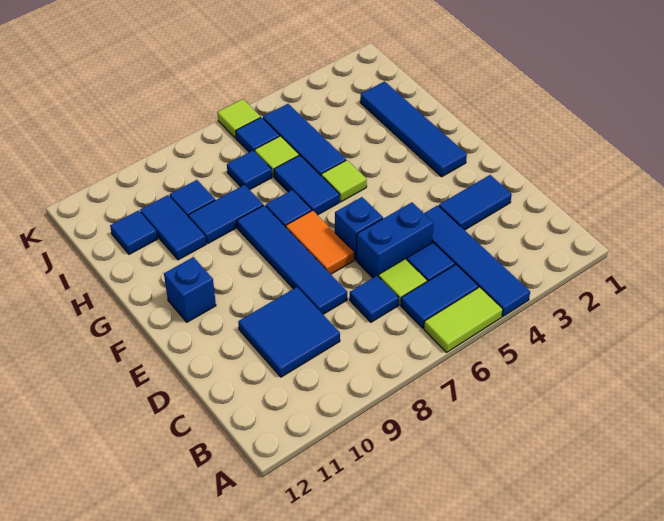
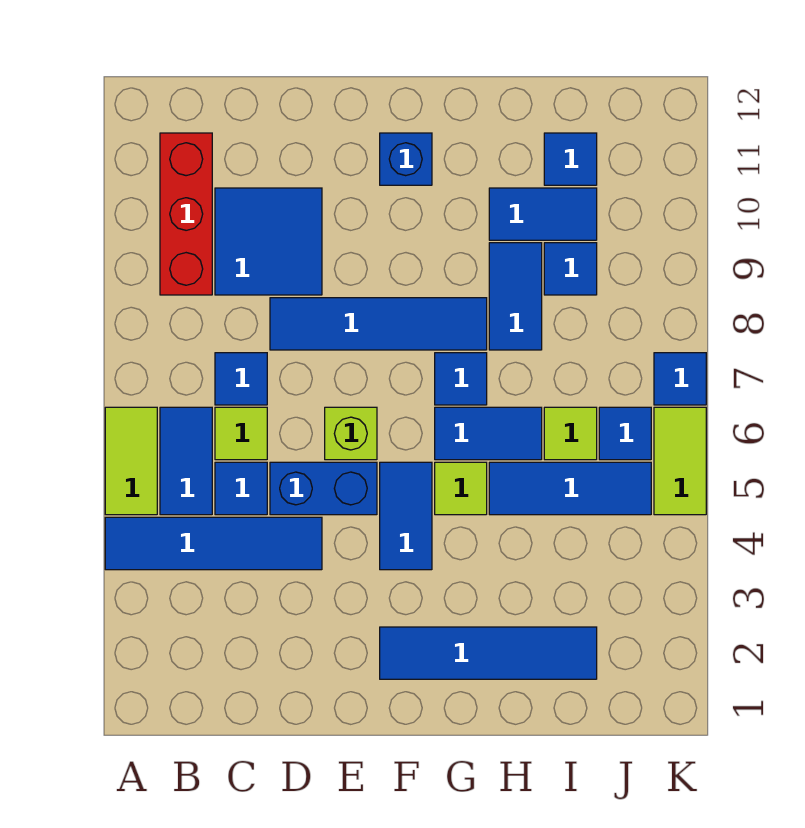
none -> red 1x3 brick [160,133,212,295]
blue 1x2 tile [439,175,512,230] -> blue 1x2 tile moved to [380,462,432,570]
blue 1x2 brick [356,202,434,278] -> blue 1x2 brick turned to [270,462,377,515]
blue 1x1 brick [335,197,383,260] -> lime 1x1 brick [325,407,377,460]
orange 1x2 tile [286,210,354,274] -> none
blue 1x1 tile [227,151,272,190] -> blue 1x1 tile moved to [654,353,706,405]
lime 1x1 tile [217,99,261,138] -> lime 1x2 tile [654,407,706,515]

